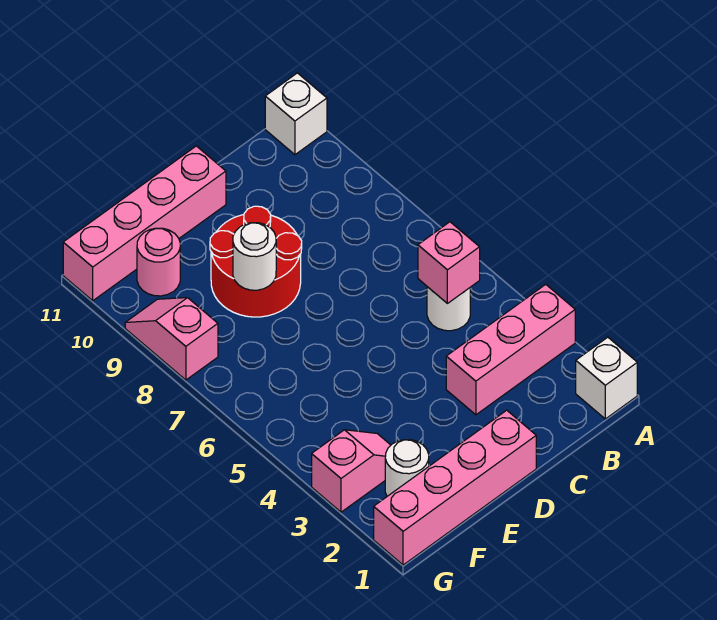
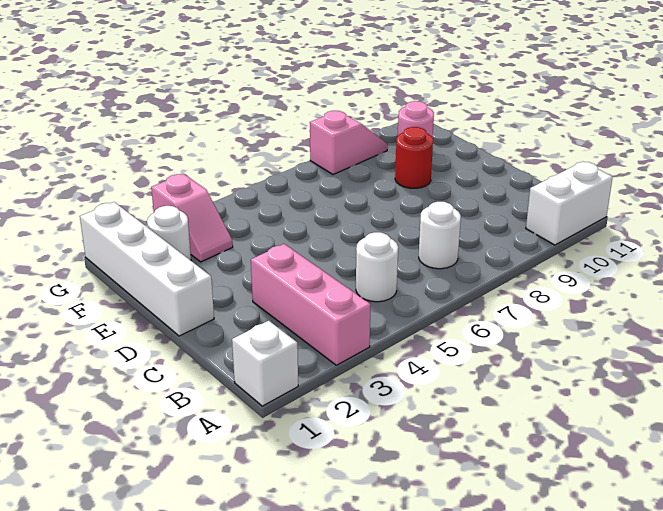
white 1x1 brick [265,73,327,155] -> white 1x2 brick [526,162,613,245]
pink 1x1 brick [418,222,480,303] -> none
pink 1x4 brick [374,410,536,565] -> white 1x4 brick [80,202,214,336]
red 2x2 round brick [210,206,302,317] -> red 1x1 round brick [395,127,433,188]
pink 1x4 brick [63,146,226,301] -> none
white 1x1 round brick [233,223,276,290] -> white 1x1 round brick moved to [419,202,461,269]

